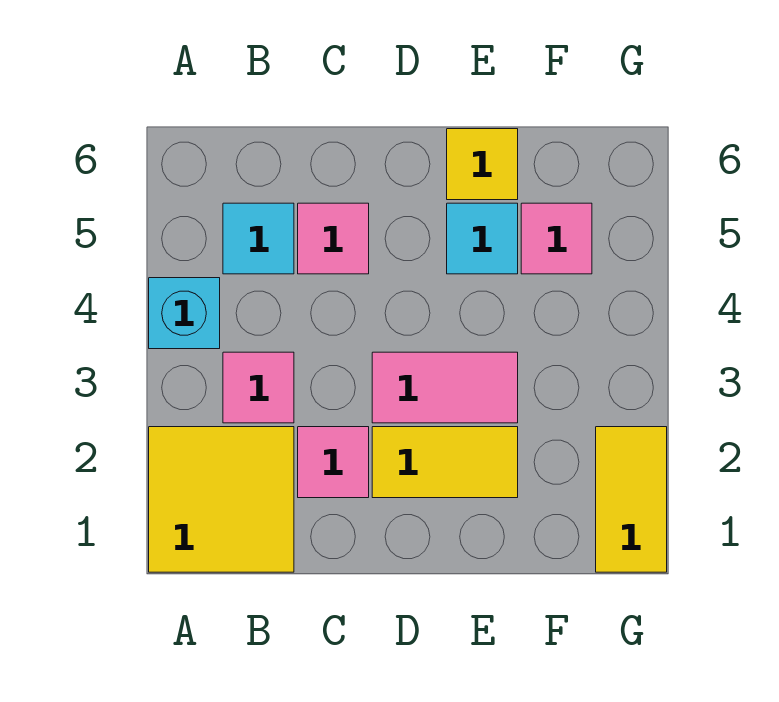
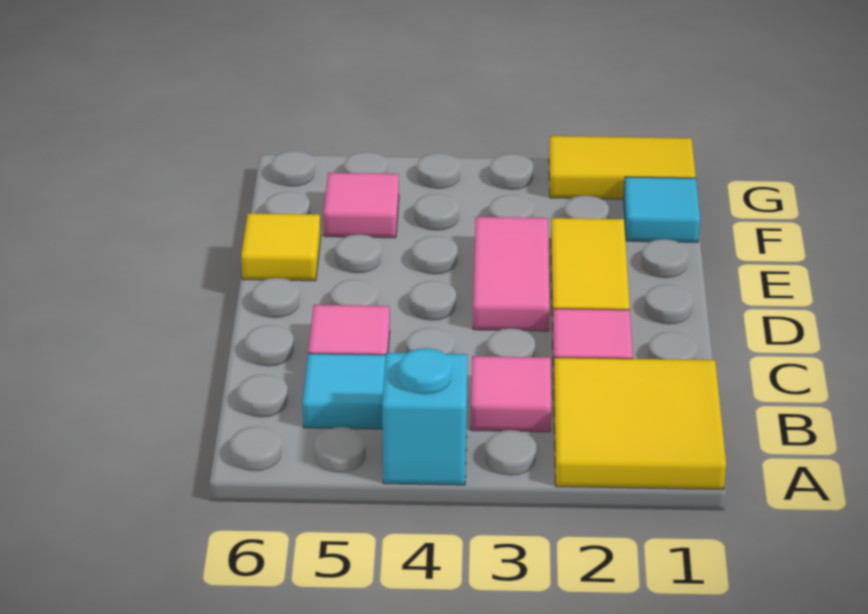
cyan 1x1 tile [447,203,518,274] -> cyan 1x1 tile moved to [624,177,700,242]

